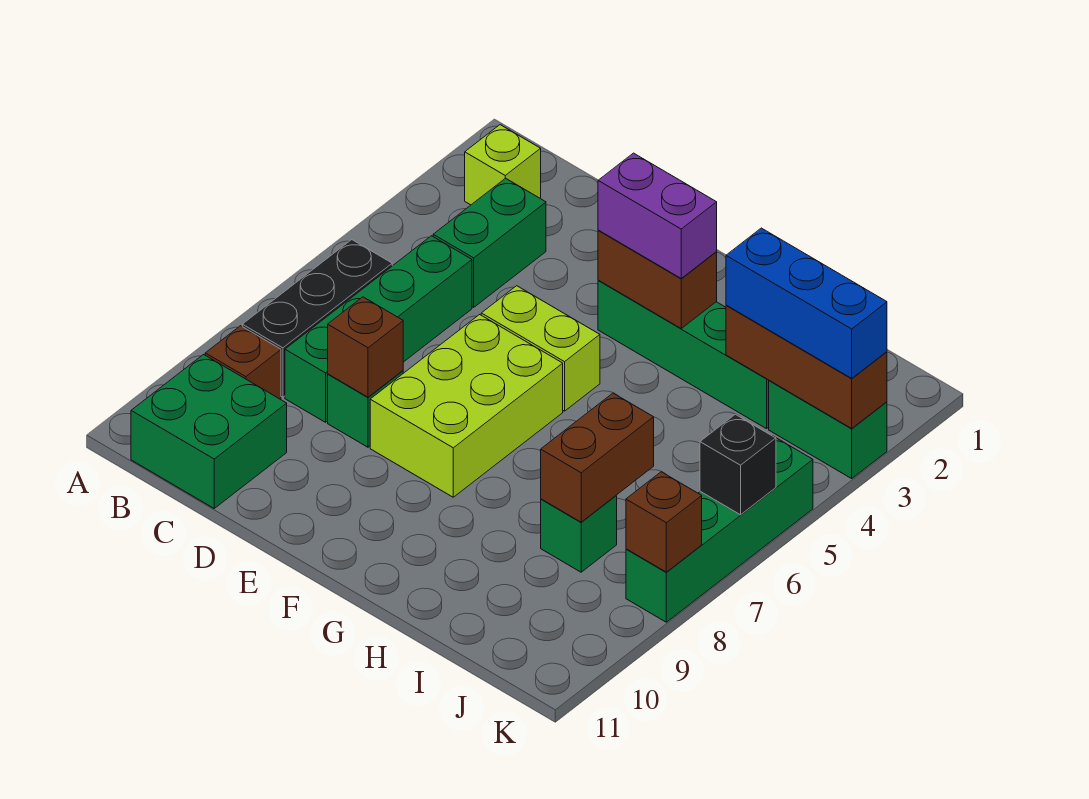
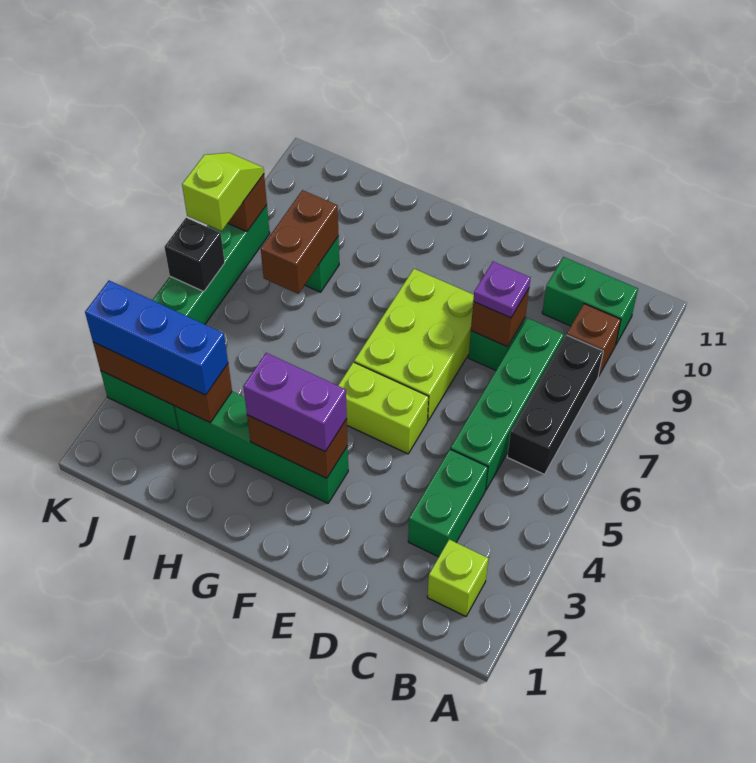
green 2x2 brick [131,355,287,508] -> green 1x2 brick [542,257,638,344]
none -> purple 1x1 plate [473,262,531,318]
none -> lime 1x2 slope [182,153,264,231]

